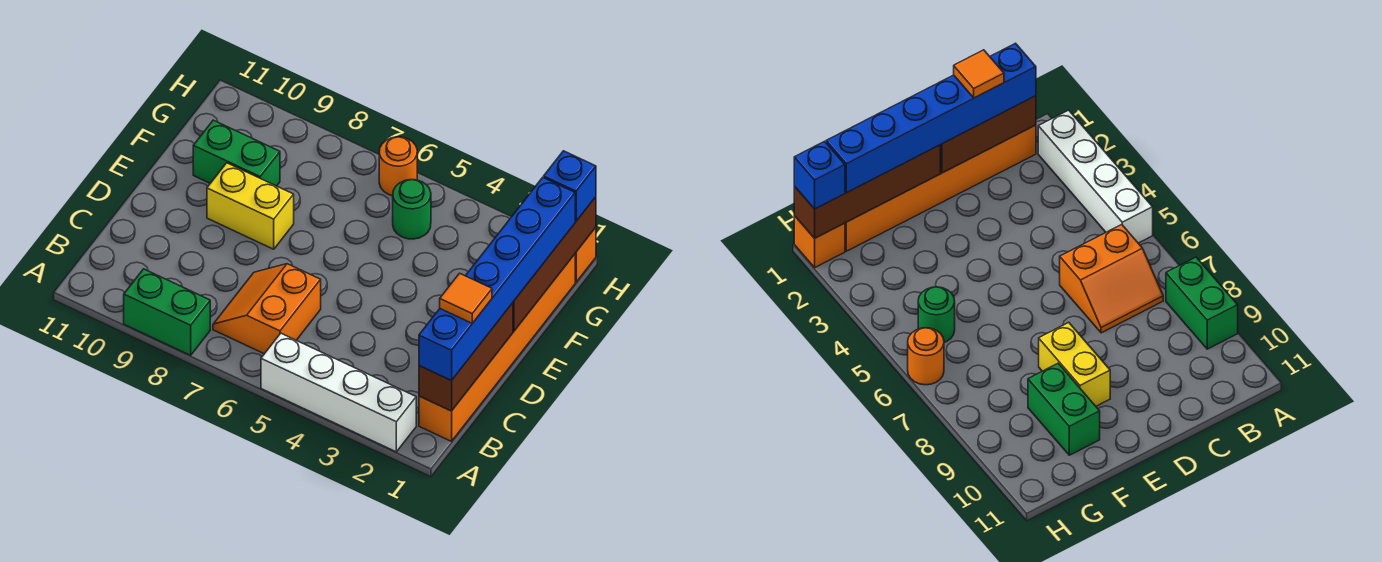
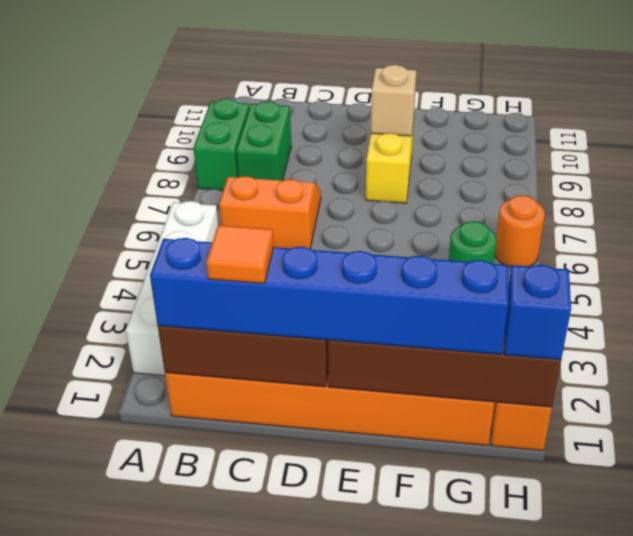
none -> tan 1x1 brick [371,65,416,136]
green 1x2 brick [193,120,280,186] -> green 1x2 brick moved to [236,101,291,181]

